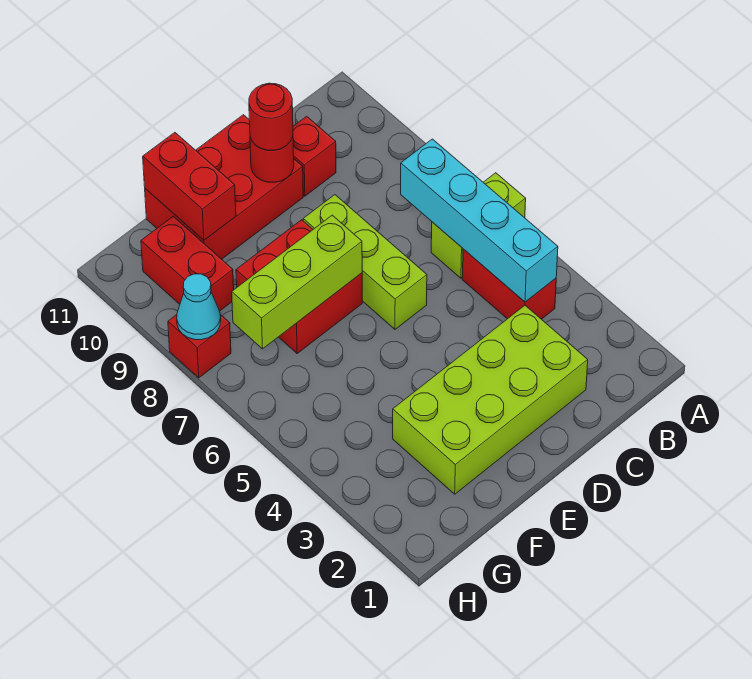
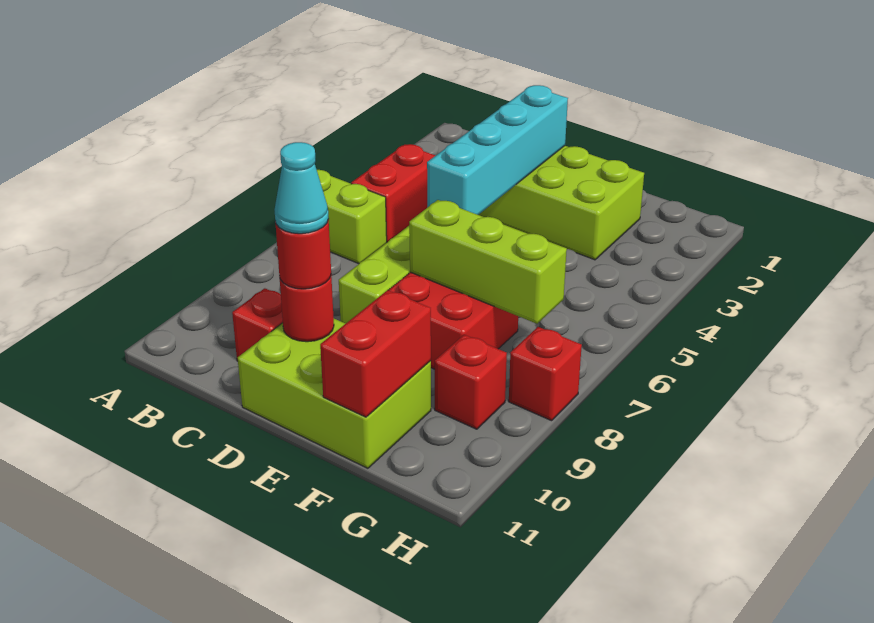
cyan 1x4 brick [401,139,558,302] -> cyan 1x4 brick moved to [427,85,568,215]
red 2x3 brick [145,115,303,259] -> lime 2x3 brick [238,319,431,468]
red 1x2 brick [141,216,234,311] -> red 1x1 brick [435,335,507,429]
cyan 1x1 cone [177,274,221,340] -> cyan 1x1 cone moved to [274,142,329,234]

